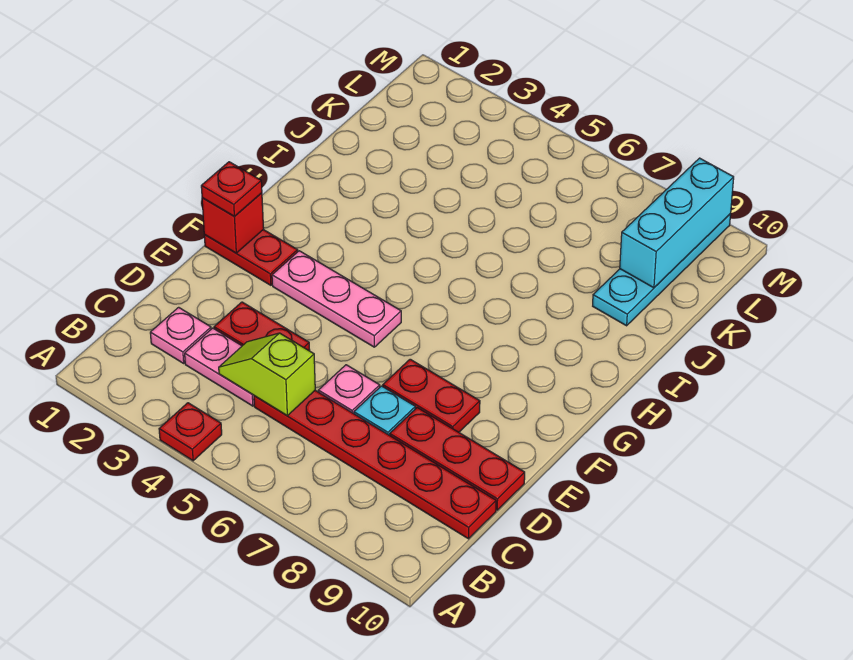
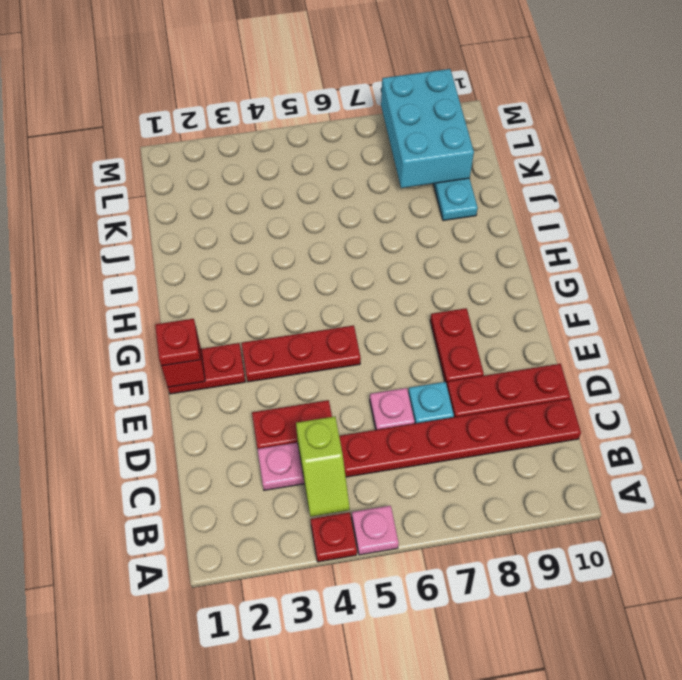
pink 1x1 plate [150,307,211,363] -> pink 1x1 plate moved to [352,506,399,555]
lime 1x2 slope [219,333,315,416] -> lime 1x2 slope turned to [296,416,350,517]
red 1x2 plate [383,359,480,432] -> red 1x2 plate turned to [430,308,484,385]
pink 1x3 plate [272,251,401,347] -> red 1x3 plate [241,326,361,382]
cyan 1x3 brick [620,158,734,288] -> cyan 2x3 brick [381,69,474,188]

